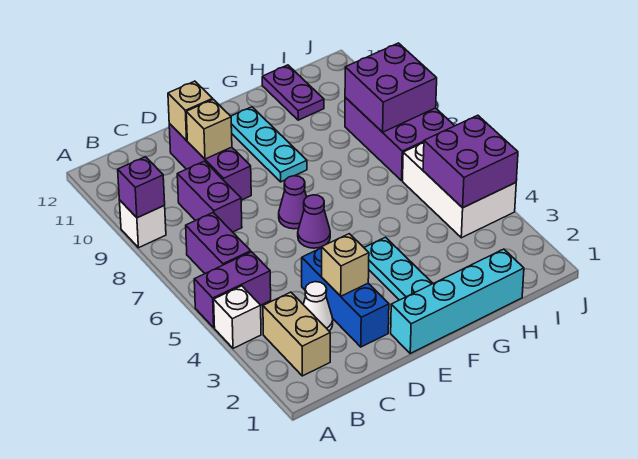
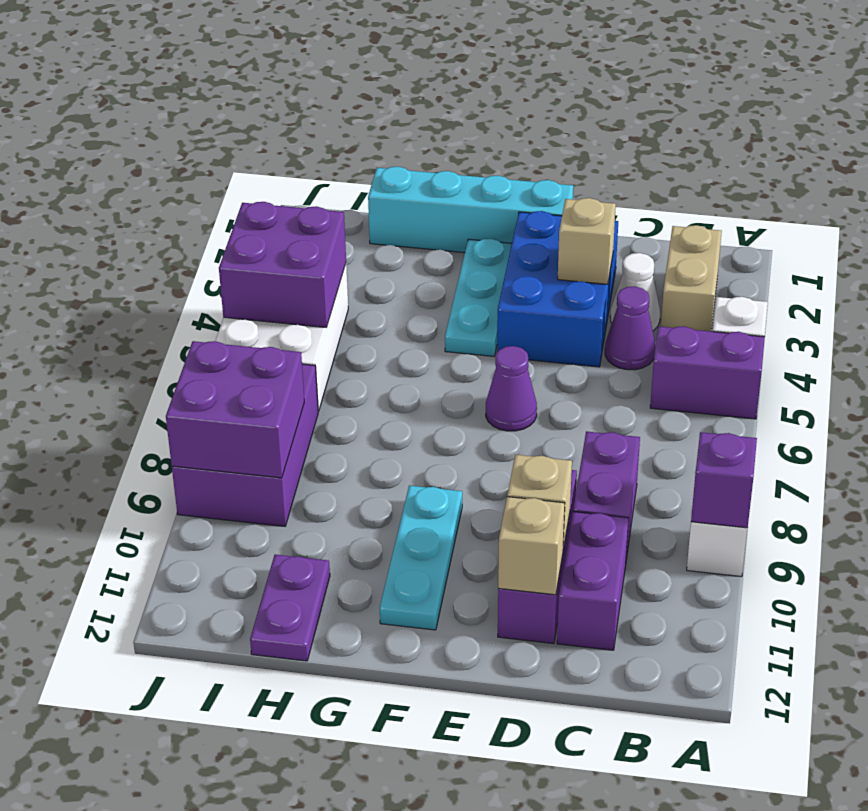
purple 1x2 brick [186,213,251,273] -> purple 1x2 brick moved to [557,512,629,650]
blue 1x3 brick [302,248,389,347] -> blue 2x3 brick [497,211,618,367]
purple 1x1 cone [279,176,307,229] -> purple 1x1 cone moved to [605,286,655,370]

